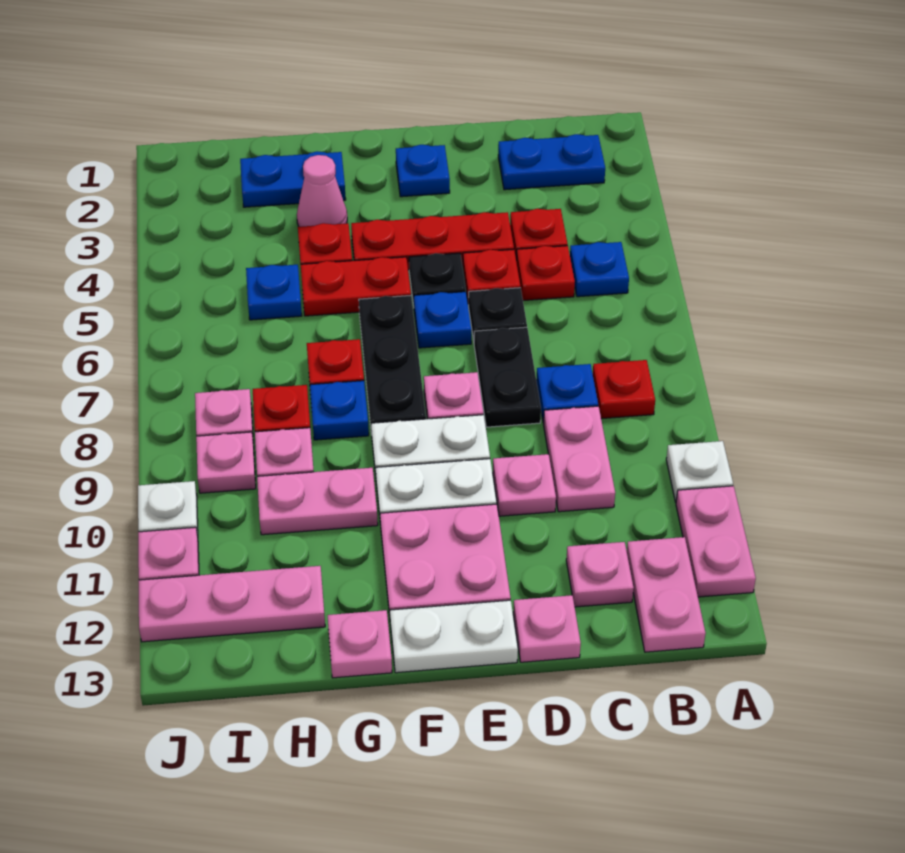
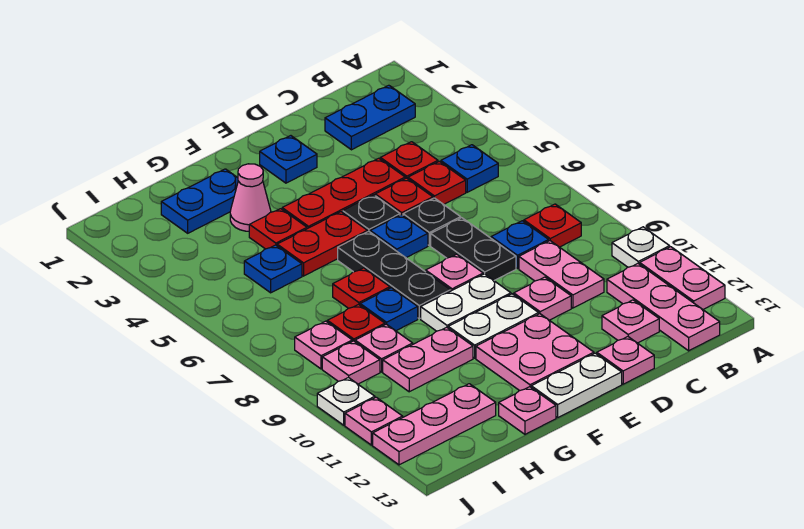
pink 1x2 plate [627,537,706,652] -> pink 1x3 plate [607,264,720,351]

